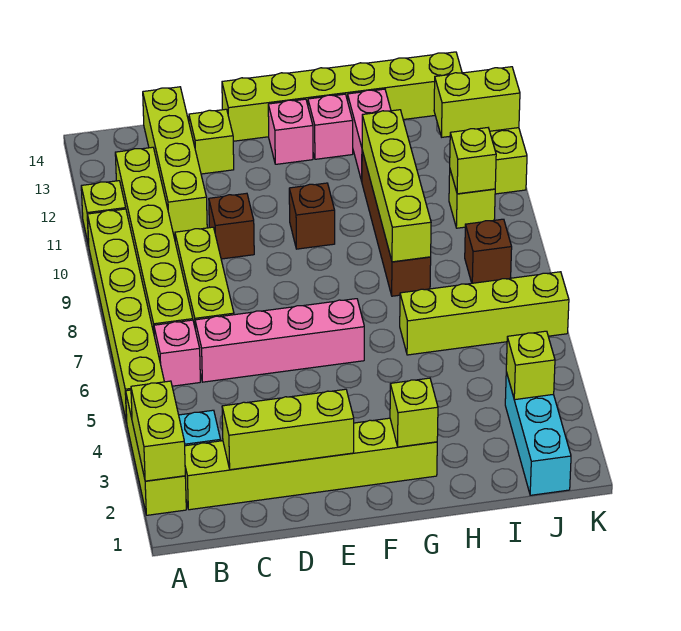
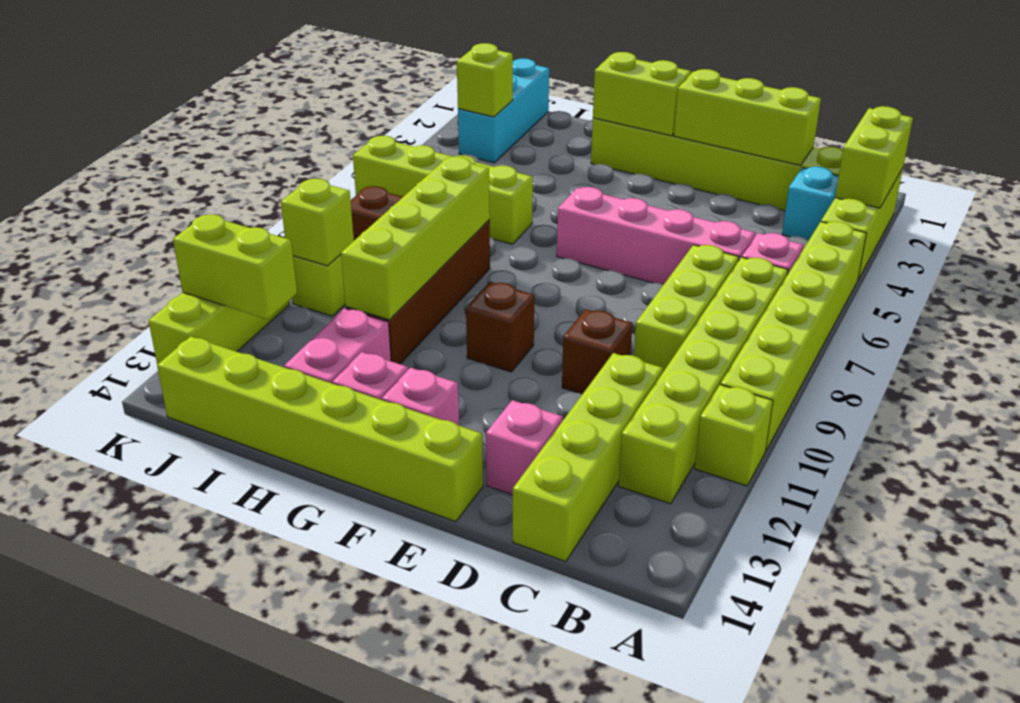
lime 1x1 brick [189,109,234,174] -> pink 1x1 brick [486,400,563,495]
lime 1x1 brick [390,378,438,447] -> lime 1x2 brick [593,52,691,136]

